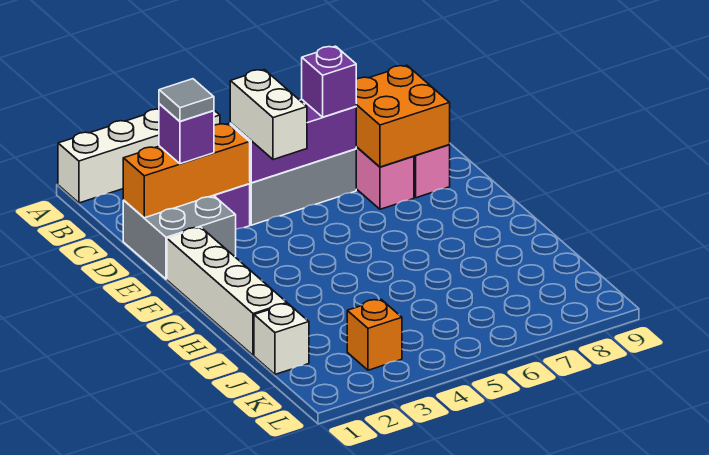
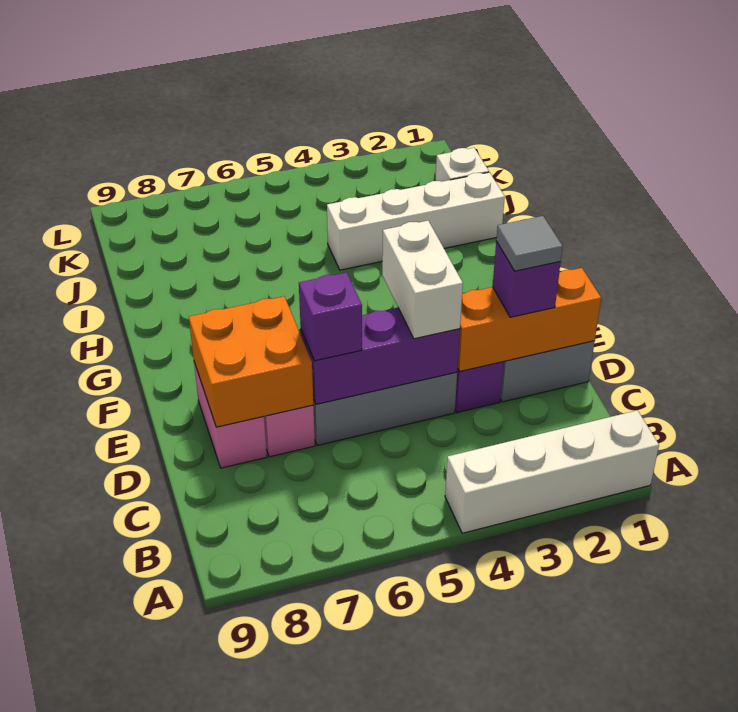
white 1x4 brick [167,227,287,355] -> white 1x4 brick turned to [327,172,505,270]
orange 1x1 brick [347,299,402,370] -> none

